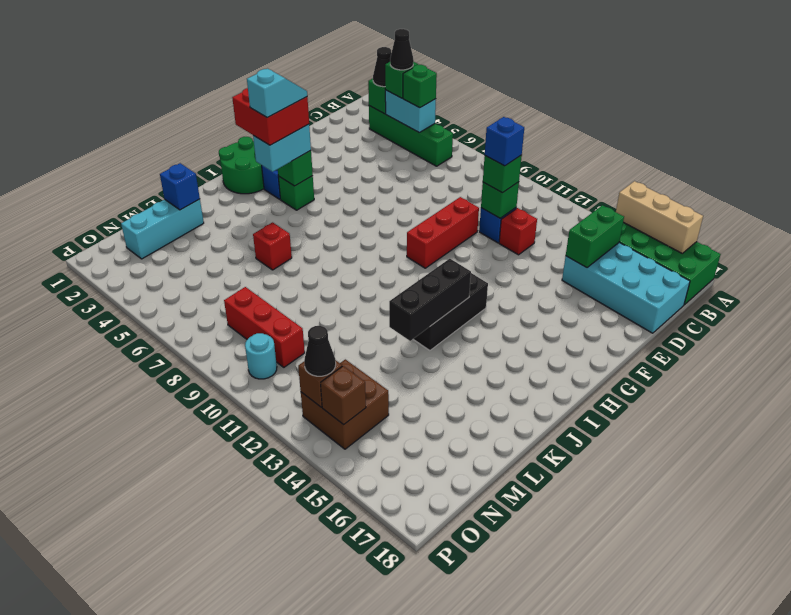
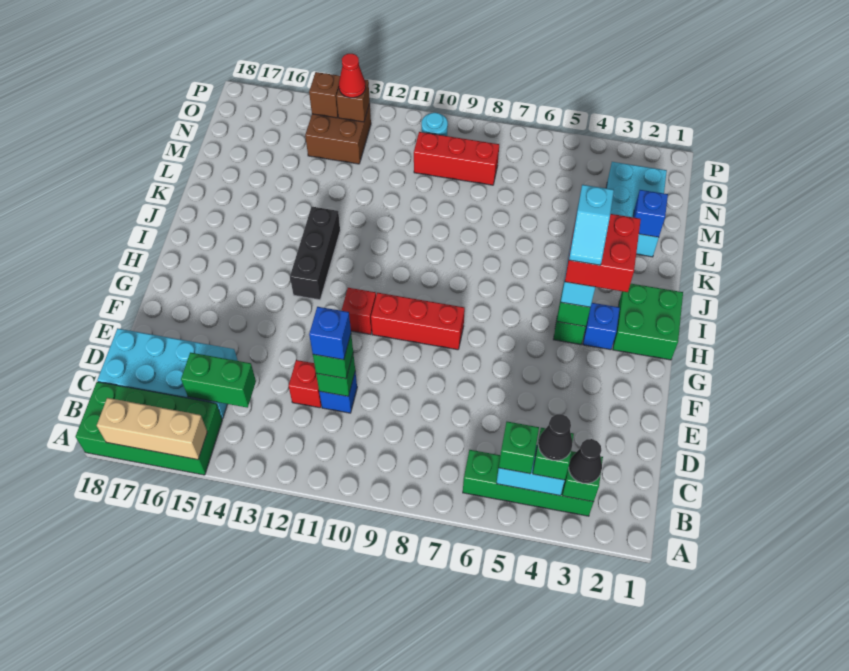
green 1x2 brick [566,205,624,268] -> green 1x2 brick turned to [181,353,256,408]
red 1x3 brick [407,197,479,268] -> red 1x3 brick turned to [371,293,465,350]
green 2x2 round brick [219,137,264,194] -> green 2x2 brick [613,284,683,360]
black 1x3 brick [389,259,471,341] -> none
red 1x1 brick [253,222,292,270] -> red 1x1 brick moved to [341,288,376,335]
cyan 1x3 brick [121,199,204,259] -> cyan 2x3 brick [606,162,667,257]
black 1x1 cone [304,326,336,376] -> red 1x1 cone [339,54,366,98]

